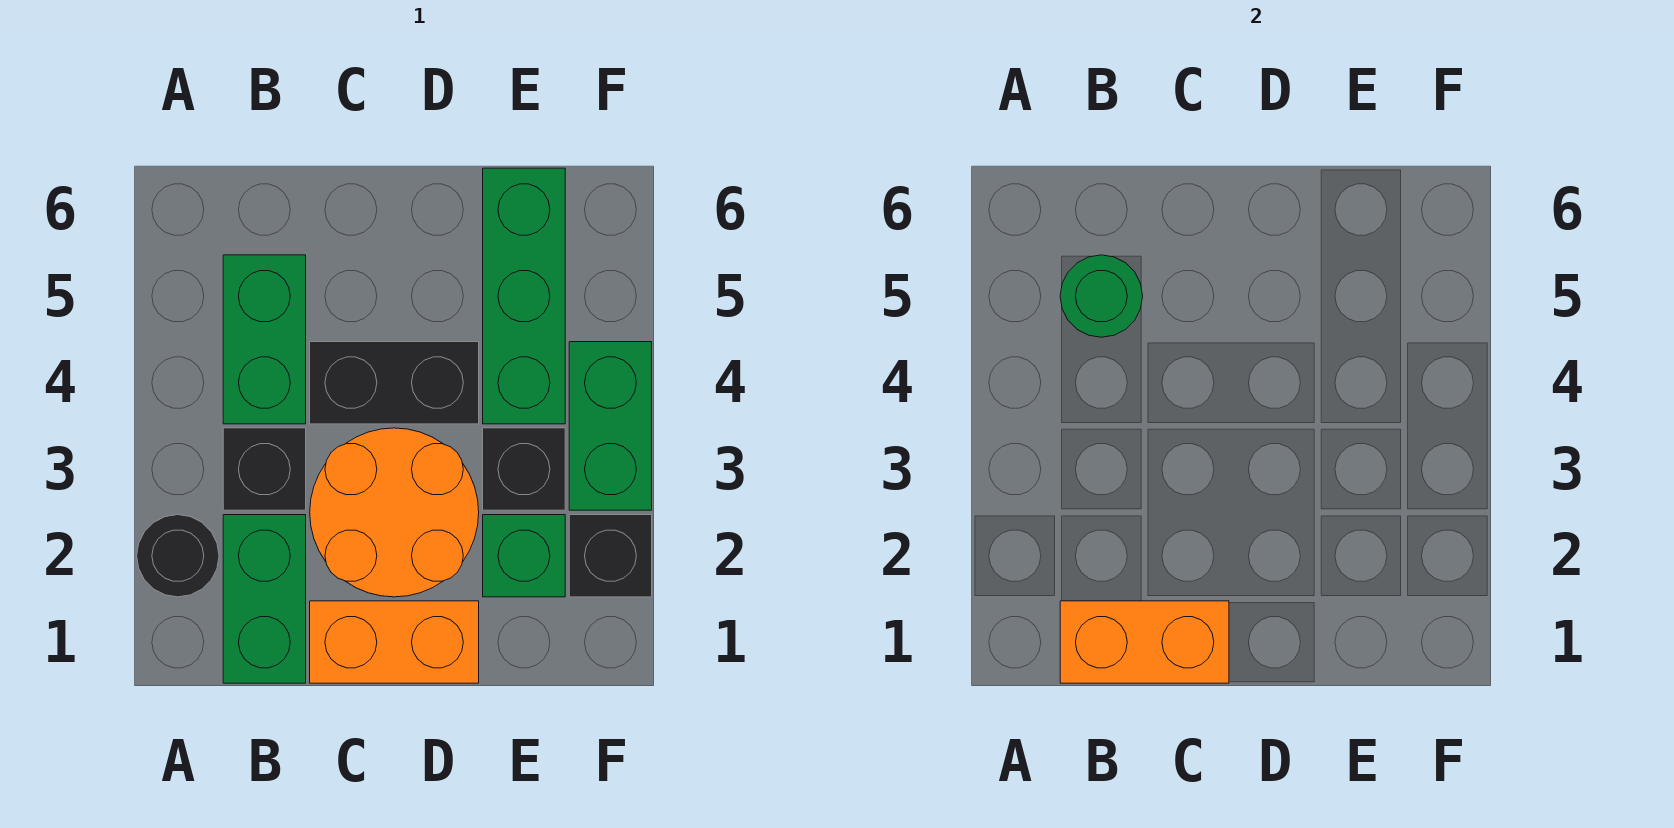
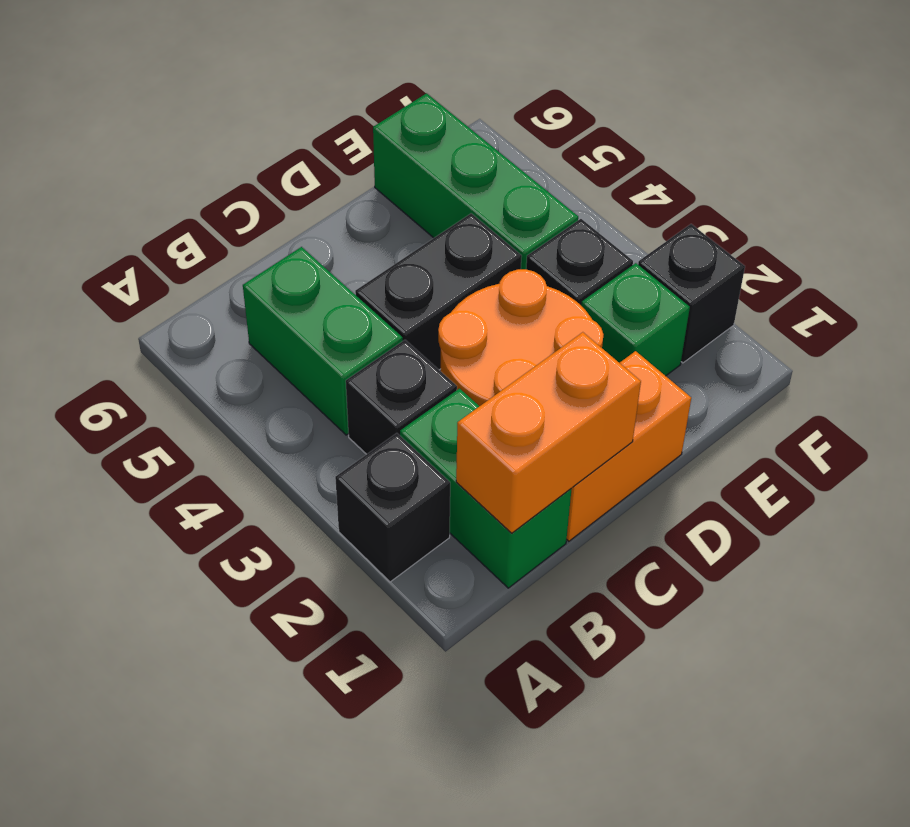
black 1x1 round brick [137,515,219,597] -> black 1x1 brick [335,433,450,582]
green 1x1 round brick [1060,255,1143,337] -> none
green 1x2 brick [569,342,652,510] -> none

